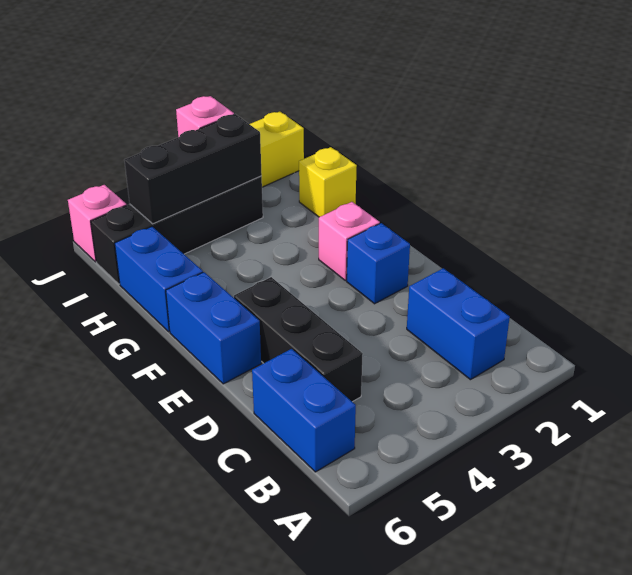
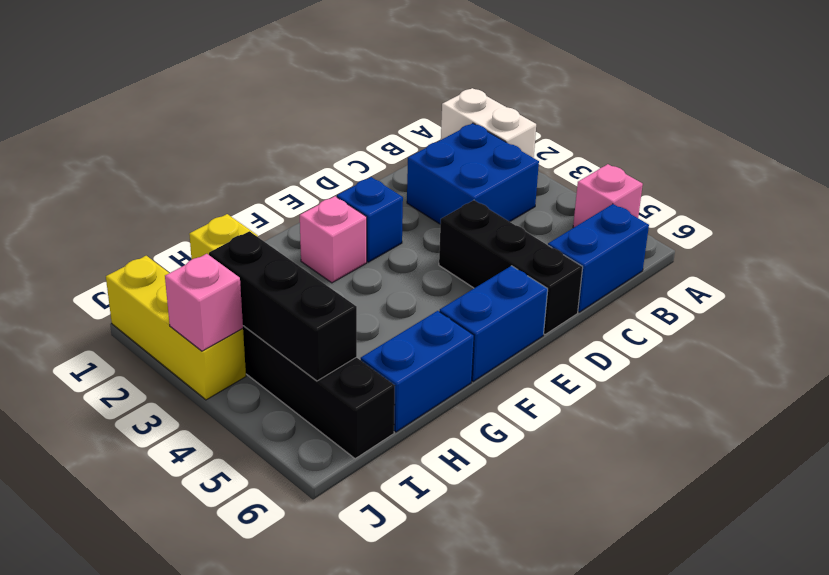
none -> white 1x2 brick [441,88,536,158]
blue 1x2 brick [407,268,510,380] -> blue 2x2 brick [407,123,539,224]
black 1x3 brick [234,277,363,402] -> black 1x3 brick turned to [439,200,583,334]
pink 1x1 brick [68,185,127,262] -> pink 1x1 brick moved to [573,164,643,228]

